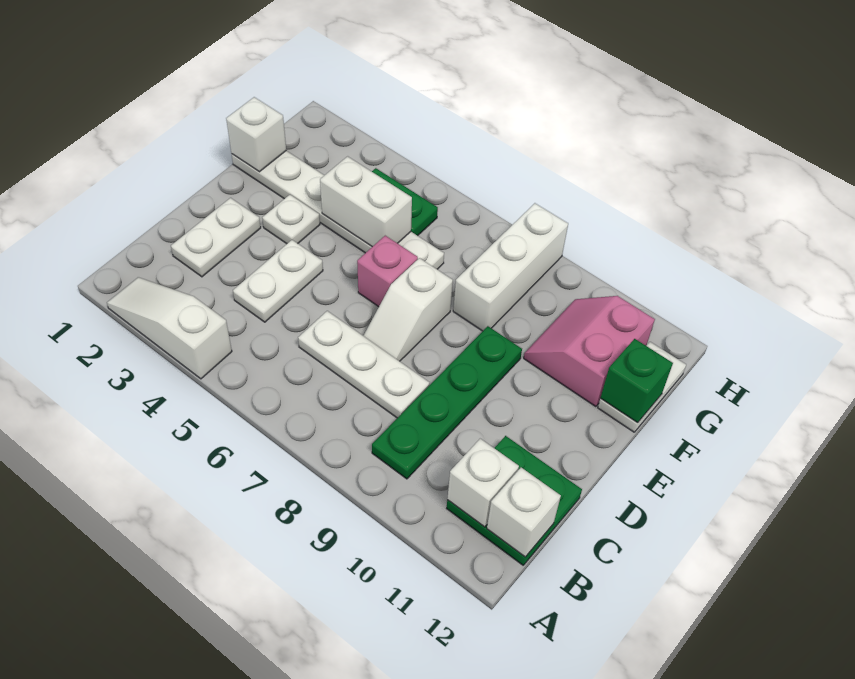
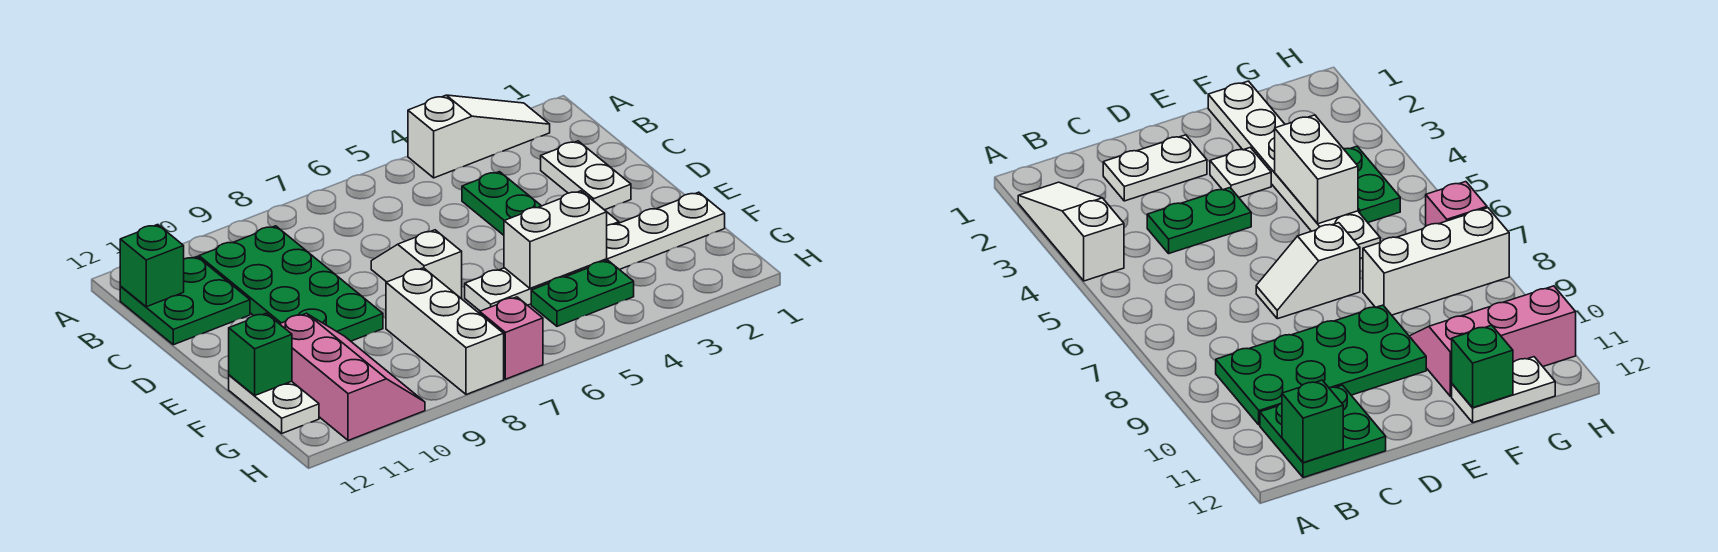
green 1x4 plate [372,326,522,479] -> green 2x4 plate [199,226,383,341]
white 1x1 brick [447,439,519,527] -> none
white 1x1 brick [487,468,561,557] -> green 1x1 brick [120,225,184,307]
white 1x2 plate [233,240,323,322] -> green 1x2 plate [462,172,541,235]
white 1x3 plate [298,311,430,418] -> none
pink 1x1 brick [357,236,418,307] -> pink 1x1 brick moved to [480,297,543,379]
white 1x1 brick [226,97,286,172] -> none
pink 2x2 slope [524,296,655,407] -> pink 2x3 slope [280,313,425,440]

